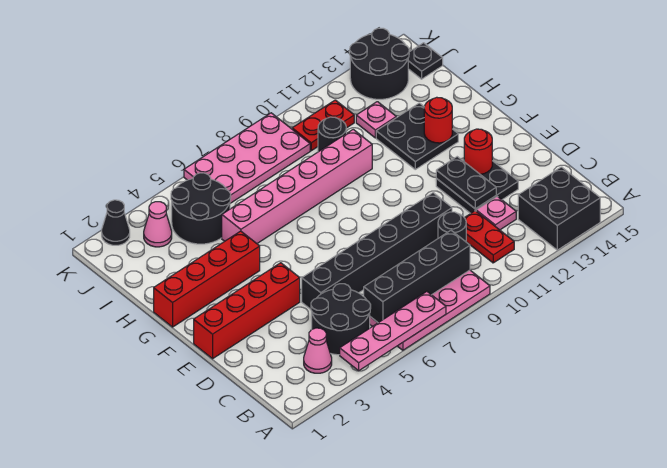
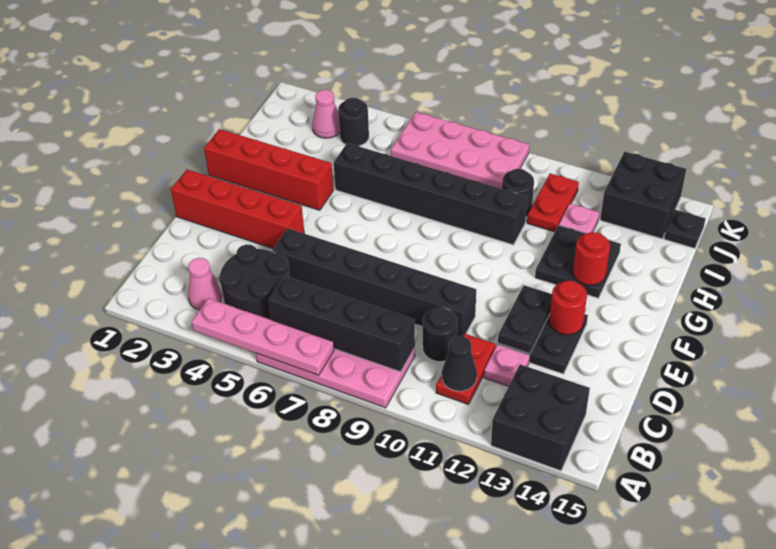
pink 1x6 brick [222,129,372,243] -> black 1x6 brick [334,143,527,245]
black 2x2 round brick [171,173,231,244] -> black 1x1 round brick [338,98,369,146]
red 1x2 plate [292,100,354,151] -> red 1x2 plate turned to [527,174,579,232]
black 2x2 round brick [350,28,409,99] -> black 2x2 brick [600,152,686,239]
black 1x1 cone [102,200,130,245] -> black 1x1 cone moved to [442,336,477,391]

